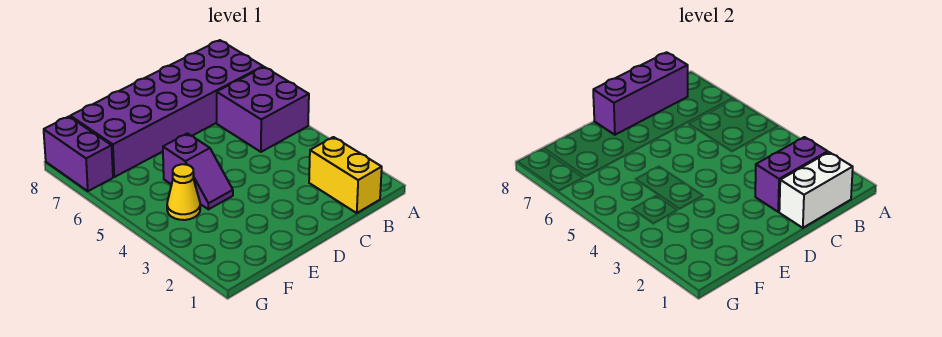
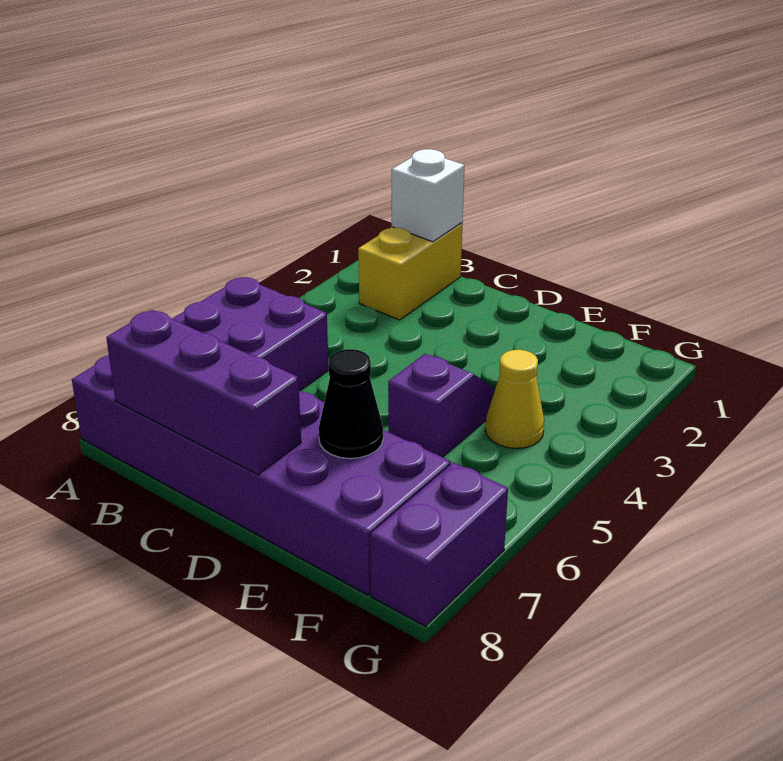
white 1x2 brick [779,152,853,228] -> white 1x1 brick [392,149,464,242]
purple 1x2 brick [755,137,828,212] -> none
none -> black 1x1 cone [319,349,383,459]

